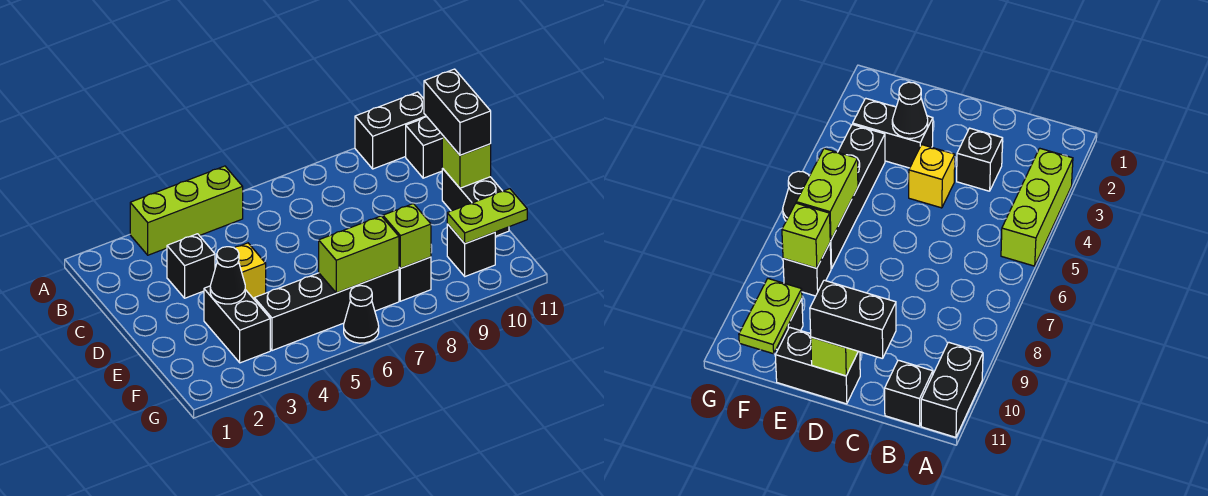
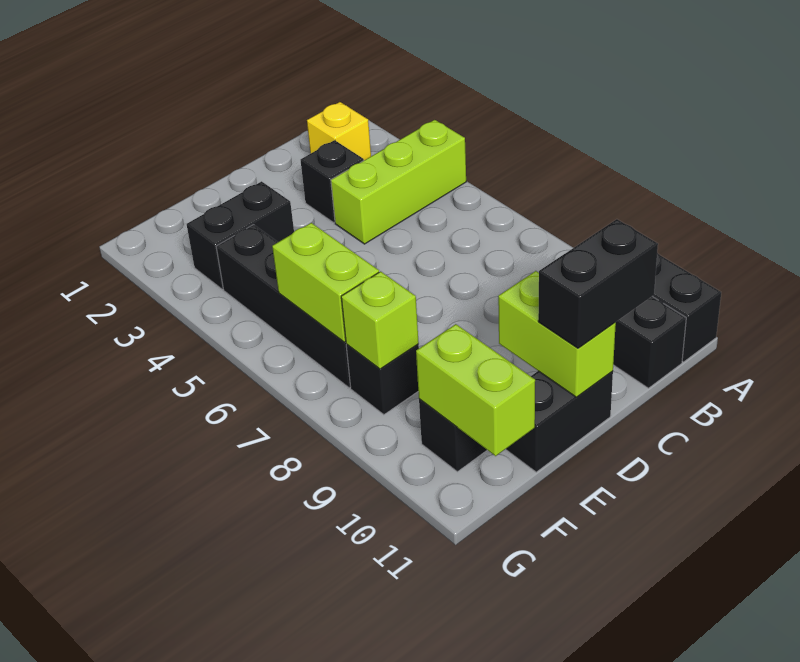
lime 1x3 brick [130,166,243,255] -> lime 1x3 brick turned to [331,120,466,244]
yellow 1x1 brick [235,243,266,299] -> yellow 1x1 brick moved to [307,102,371,160]
lime 1x1 brick [442,136,491,188] -> lime 1x2 brick [498,271,616,397]
black 1x1 cone [210,247,245,304] -> none
lime 1x2 plate [447,189,527,244] -> lime 1x2 brick [416,324,535,456]
black 1x1 cone [344,286,379,343] -> none

